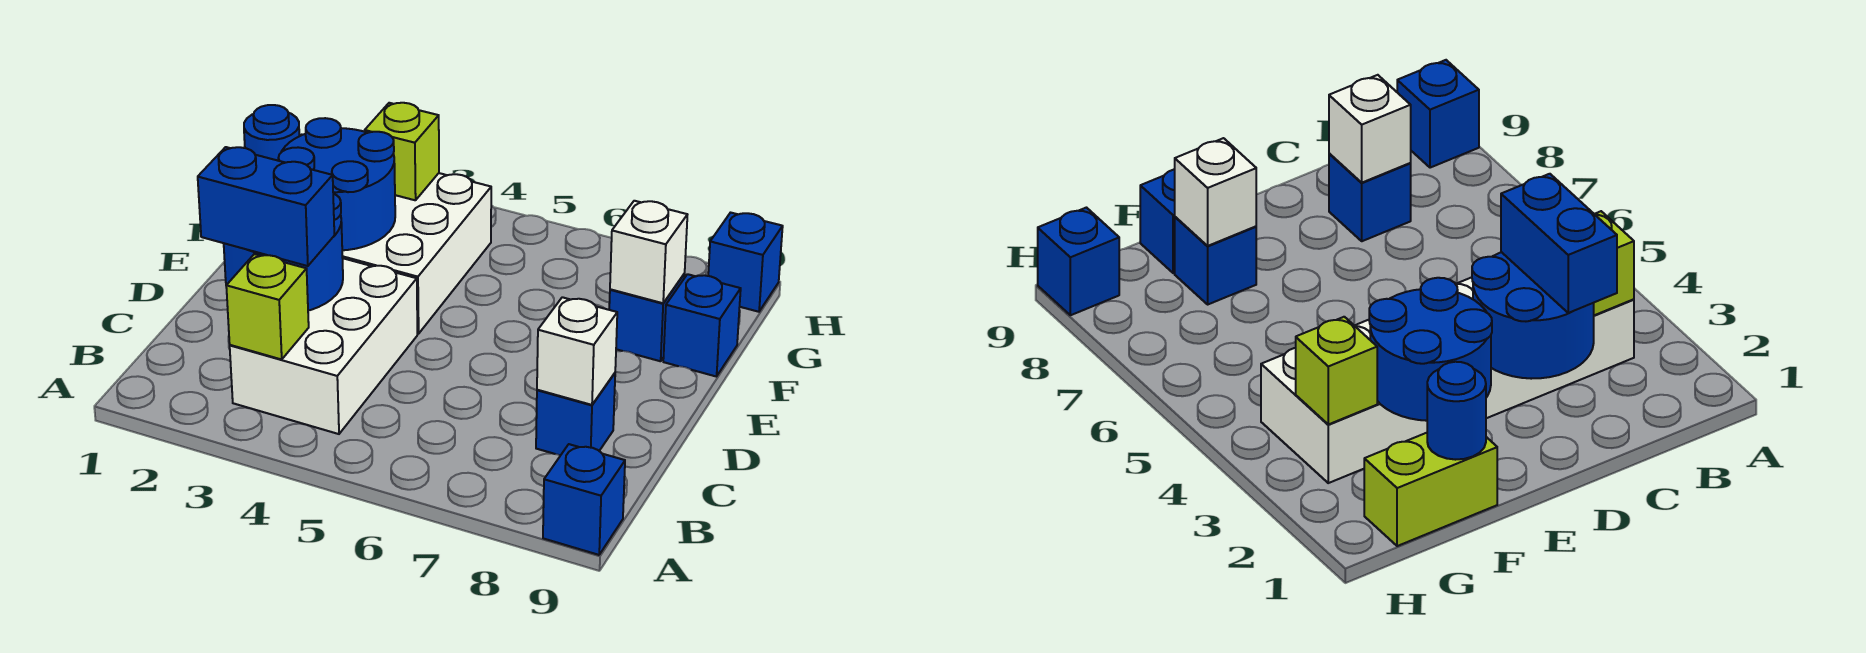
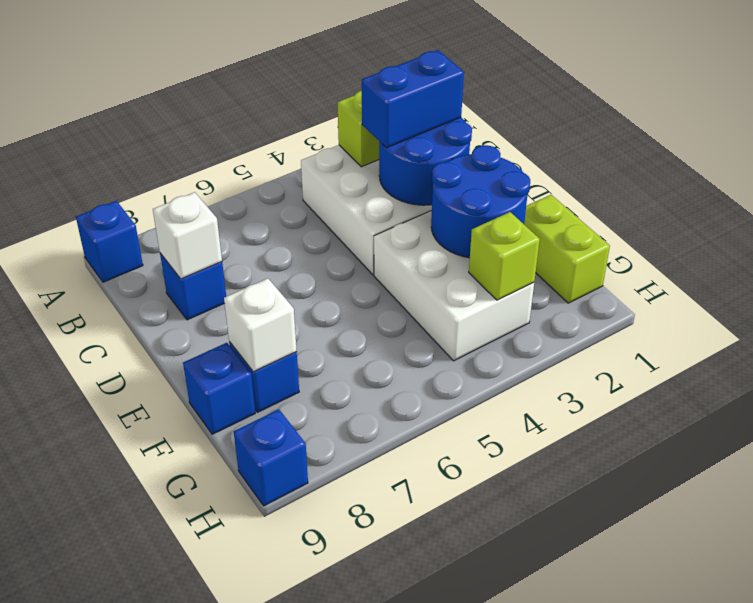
blue 1x1 round brick [244,105,299,161] -> none

